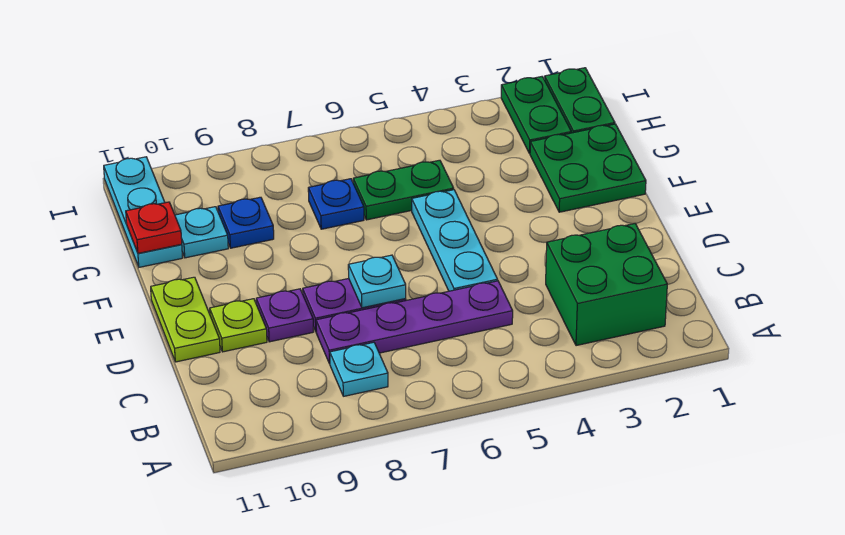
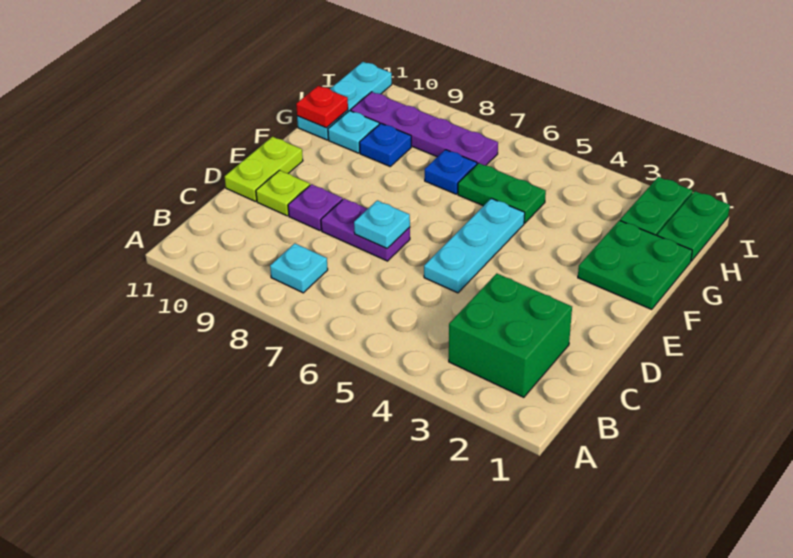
purple 1x4 plate [316,281,513,364] -> purple 1x4 plate moved to [351,92,498,165]

